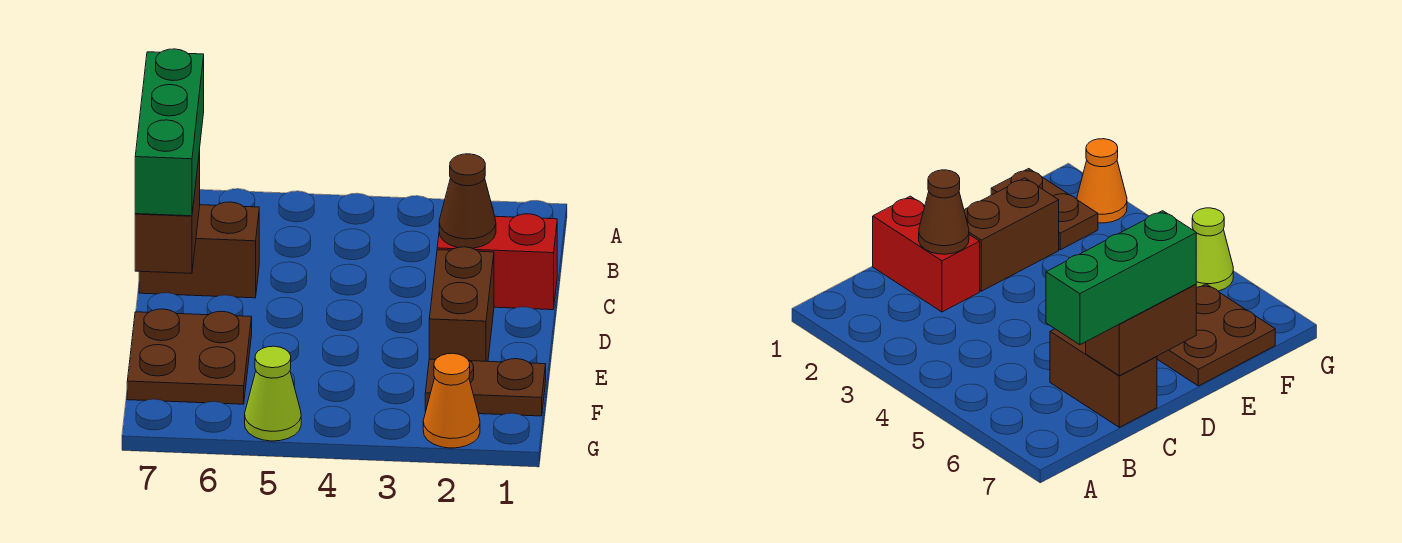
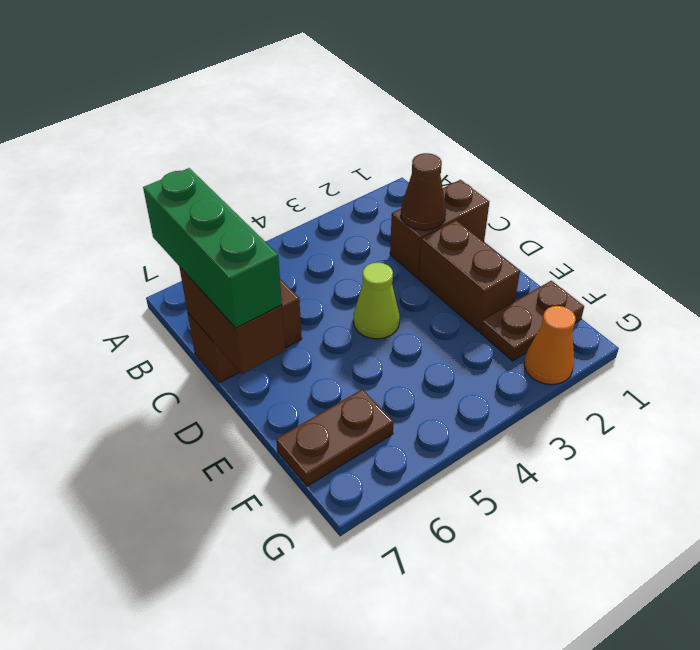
red 1x2 brick [437,214,557,310] -> brown 1x2 brick [390,180,489,278]
brown 2x2 plate [127,309,252,404] -> brown 1x2 plate [276,389,394,486]
lime 1x1 cone [245,346,301,441] -> lime 1x1 cone moved to [353,263,400,339]

